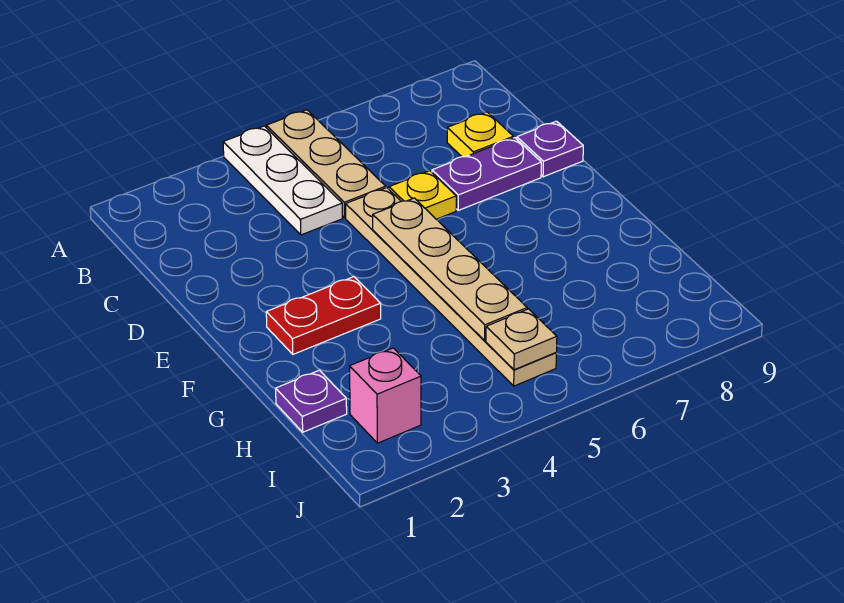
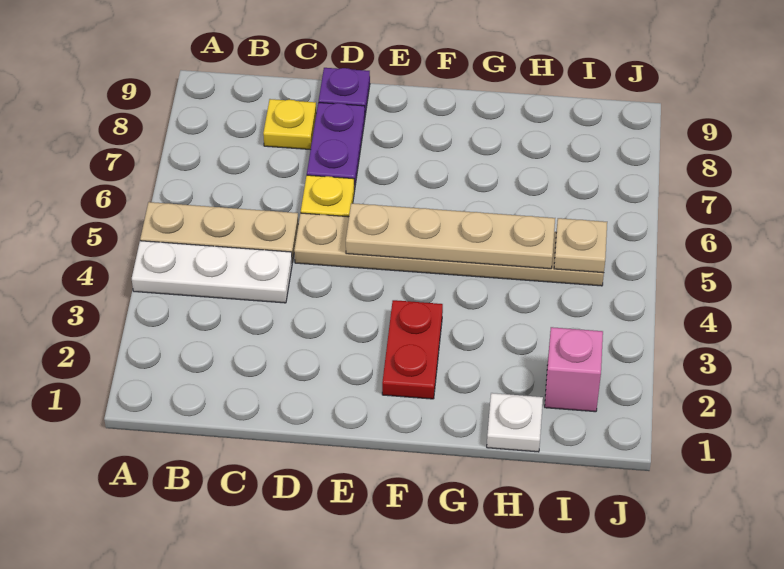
purple 1x1 plate [276,370,347,432] -> white 1x1 plate [487,393,543,452]

